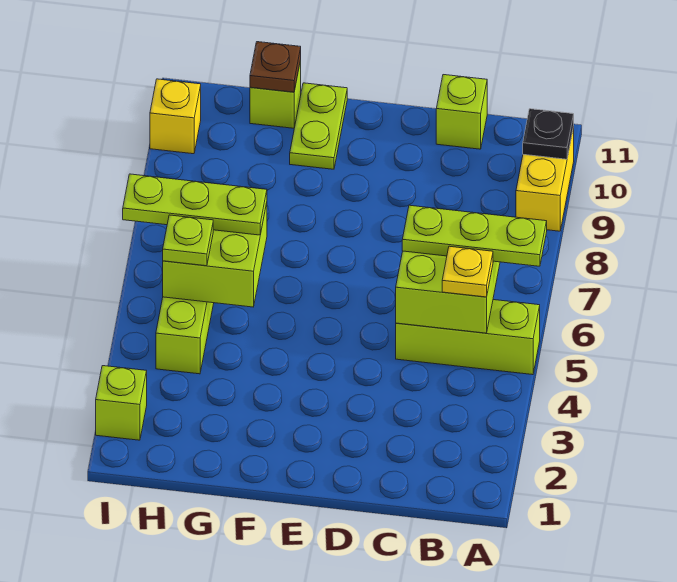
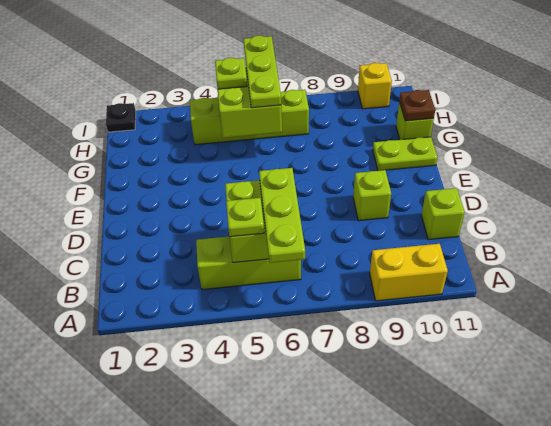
lime 1x3 brick [396,300,540,375] -> lime 1x3 brick turned to [196,237,301,290]
black 1x1 plate [523,109,574,159] -> black 1x1 plate moved to [106,103,136,132]
yellow 1x1 plate [442,246,493,297] -> lime 1x1 plate [226,198,264,237]
lime 1x1 brick [96,366,147,440] -> lime 1x1 brick moved to [353,170,391,221]

